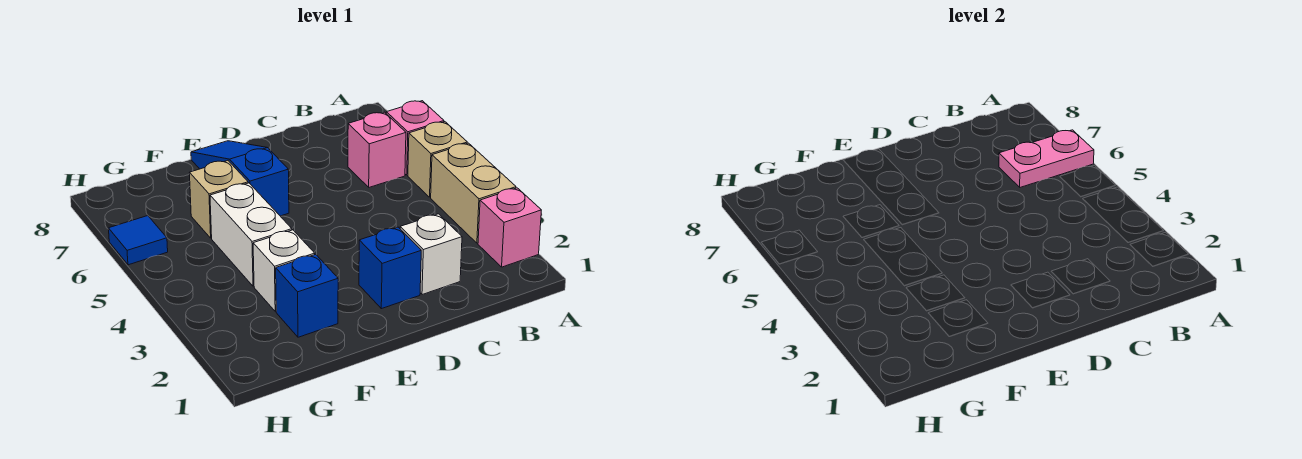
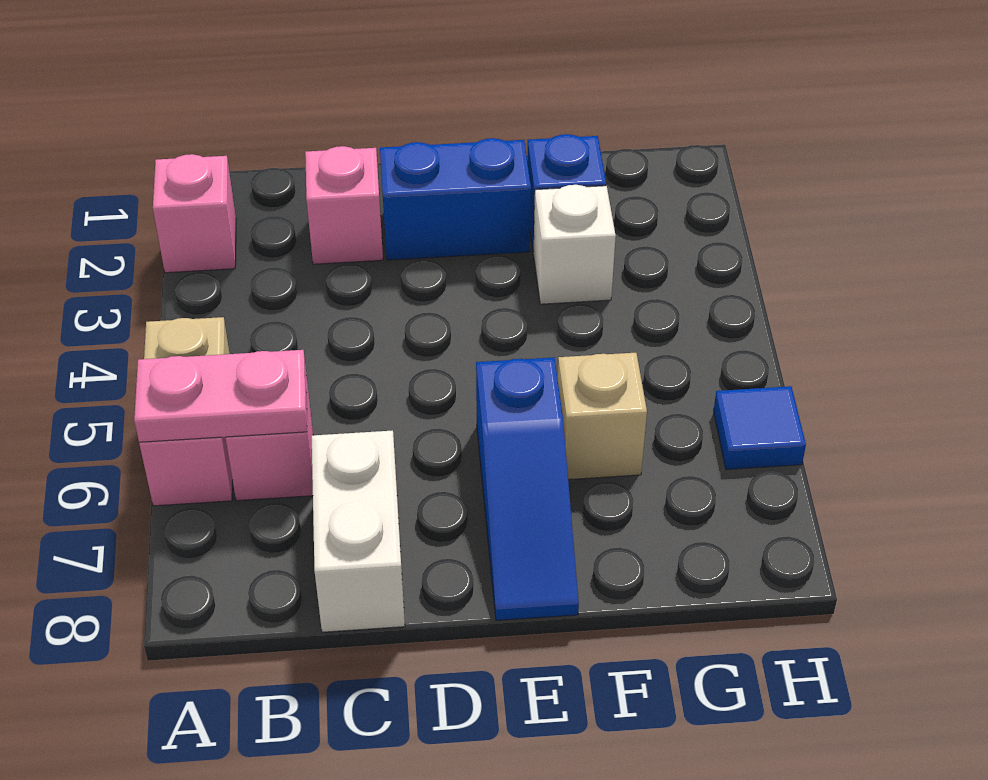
tan 1x2 brick [431,143,516,243] -> none
white 1x1 brick [400,214,462,295] -> pink 1x1 brick [305,146,383,264]
blue 1x1 brick [359,227,421,309] -> blue 1x2 brick [380,138,531,260]
white 1x2 brick [210,183,292,286] -> white 1x2 brick moved to [312,430,405,632]

